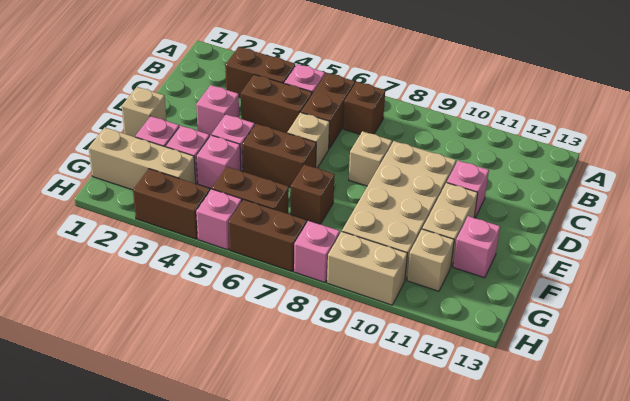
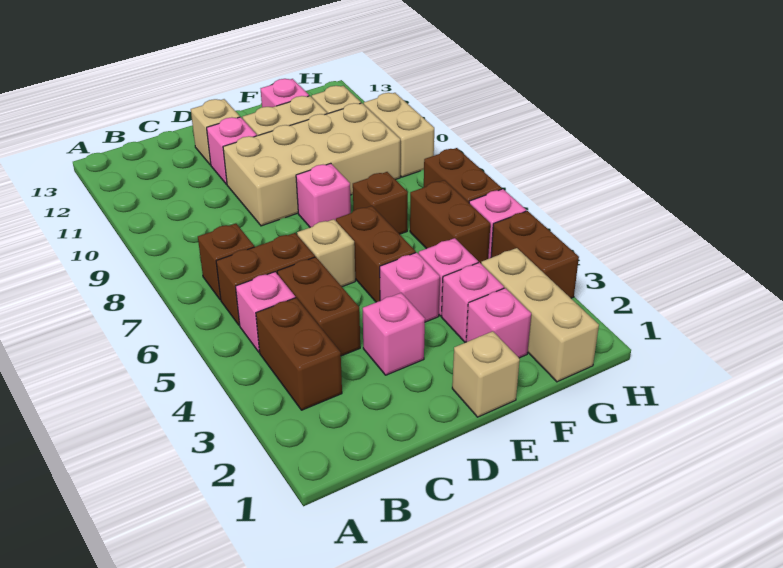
tan 1x1 brick [349,131,392,186] -> tan 1x1 brick moved to [191,99,240,165]
pink 1x1 brick [294,221,340,282] -> pink 1x1 brick moved to [296,163,351,227]

